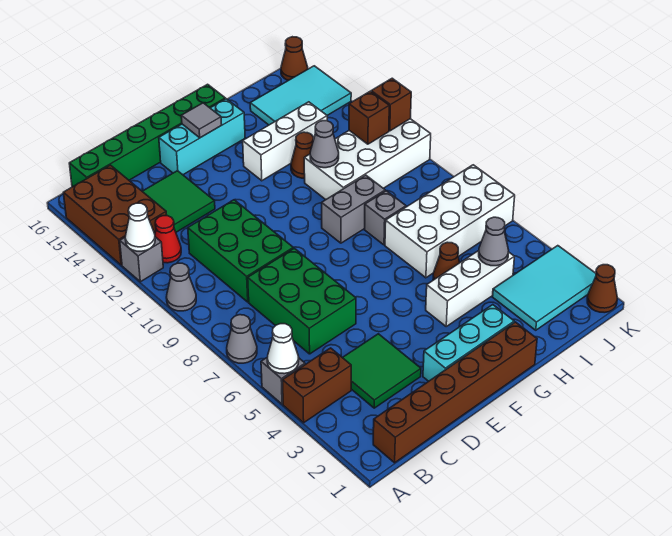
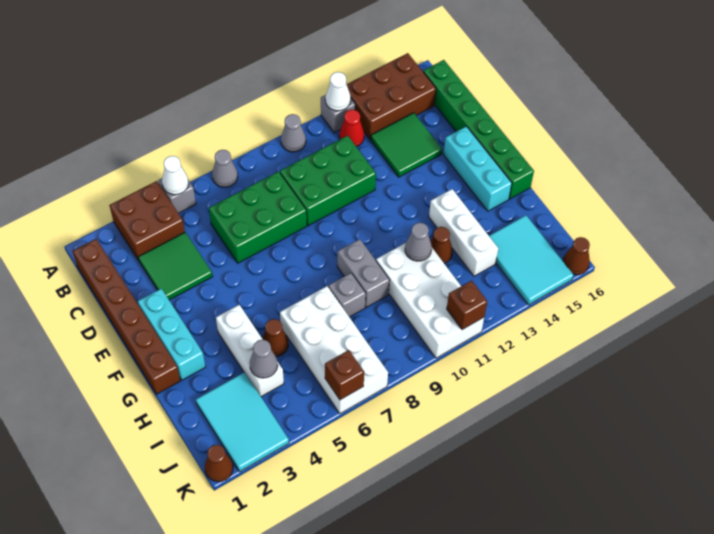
brown 1x2 brick [282,348,351,423] -> brown 2x2 brick [109,181,185,260]
grey 1x1 tile [181,103,222,138] -> none
brown 1x1 brick [349,91,389,144] -> brown 1x1 brick moved to [325,350,364,400]

